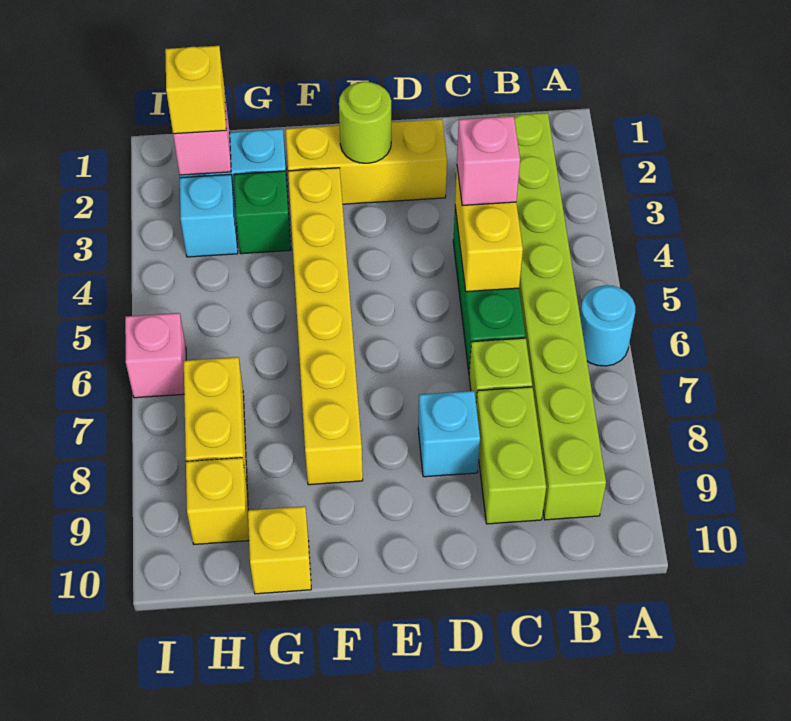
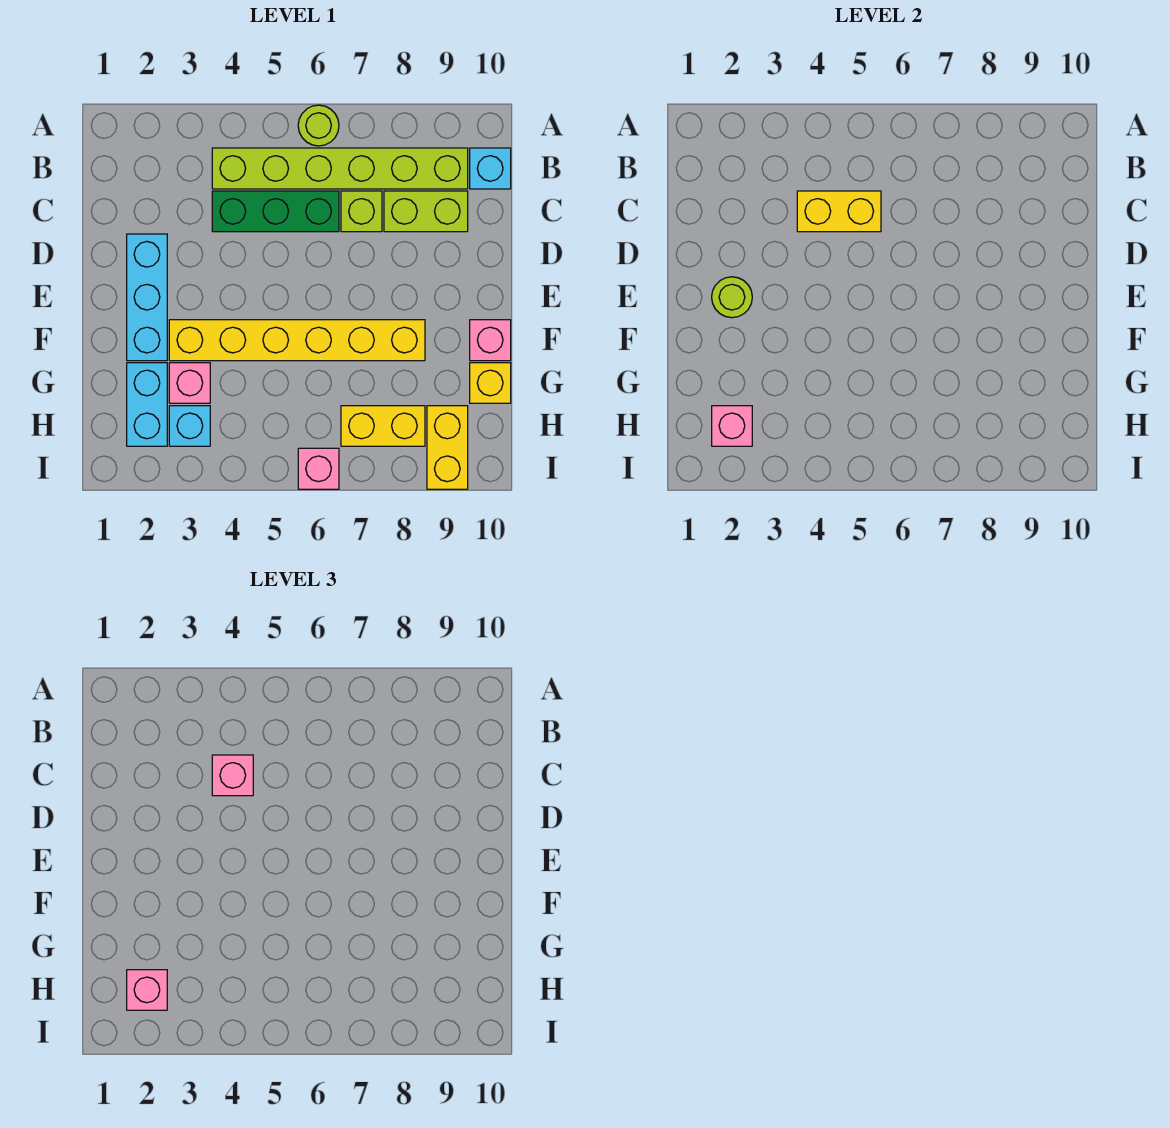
cyan 1x1 round brick [580,285,635,366] -> lime 1x1 round brick [298,105,339,146]
lime 1x8 brick [498,113,606,520] -> lime 1x6 brick [212,148,468,189]
yellow 1x3 brick [286,119,447,204] -> cyan 1x3 brick [127,234,167,361]
cyan 1x1 brick [418,391,480,477] -> cyan 1x1 brick moved to [470,148,511,189]
none -> pink 1x1 brick [470,320,511,361]
green 1x1 brick [234,171,291,254] -> pink 1x1 brick [169,363,210,403]
yellow 1x1 brick [165,46,226,134] -> pink 1x1 brick [127,970,167,1010]
yellow 1x1 brick [186,458,249,544] -> yellow 1x2 brick [427,406,468,489]

